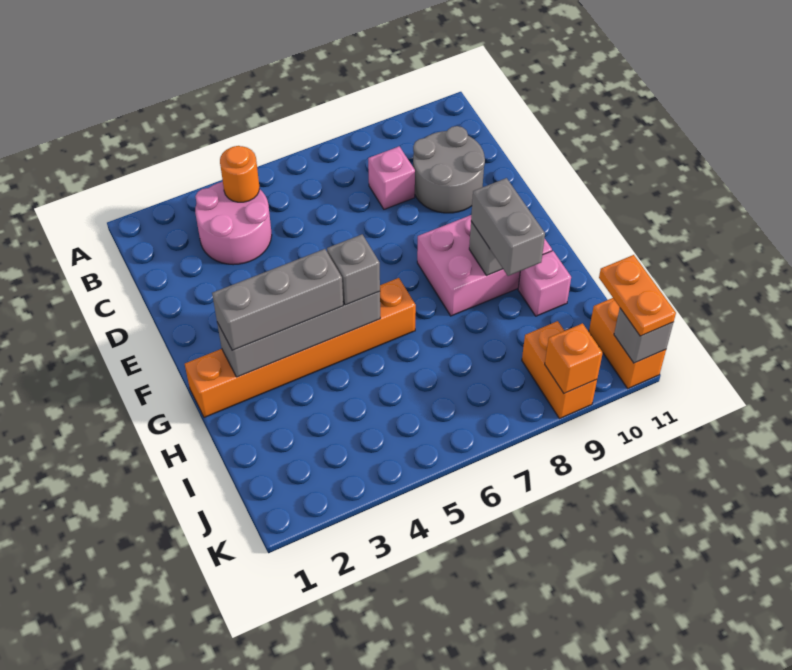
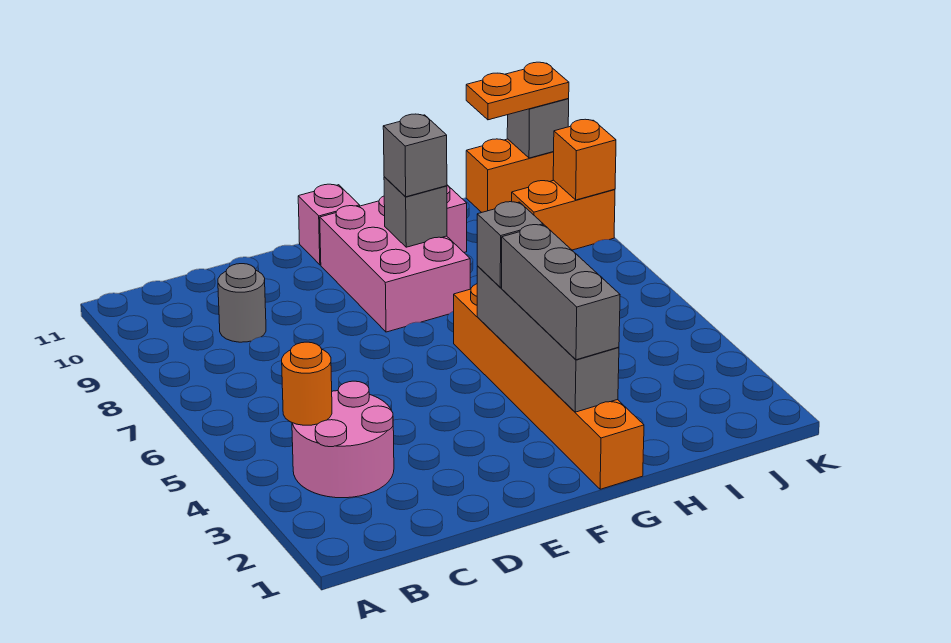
pink 1x1 brick [368,146,415,209] -> pink 1x1 brick moved to [298,184,360,265]
grey 2x2 round brick [413,126,485,213] -> grey 1x1 round brick [218,264,266,342]
grey 1x2 brick [471,178,545,276] -> grey 1x1 brick [383,114,447,197]

